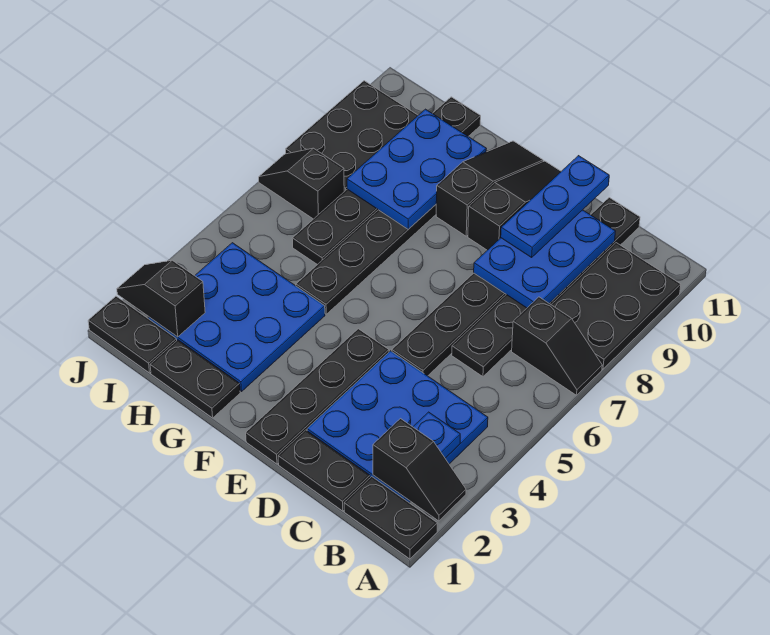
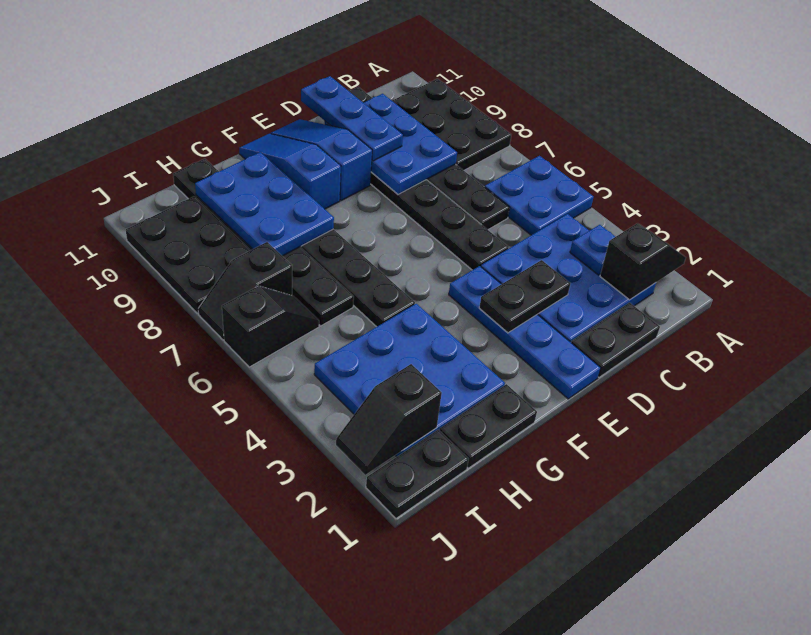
black 1x2 plate [344,477,437,559] -> black 1x2 plate moved to [479,260,570,333]
none -> blue 2x2 plate [485,156,593,235]
black 1x2 slope [512,297,602,395] -> black 1x2 slope moved to [222,286,319,367]
black 1x4 plate [246,329,389,464] -> blue 1x4 plate [449,266,601,399]
black 1x3 slope [468,161,561,250] -> blue 1x3 slope [271,119,372,201]
black 1x3 slope [436,141,543,236] -> blue 1x3 slope [239,134,341,209]

